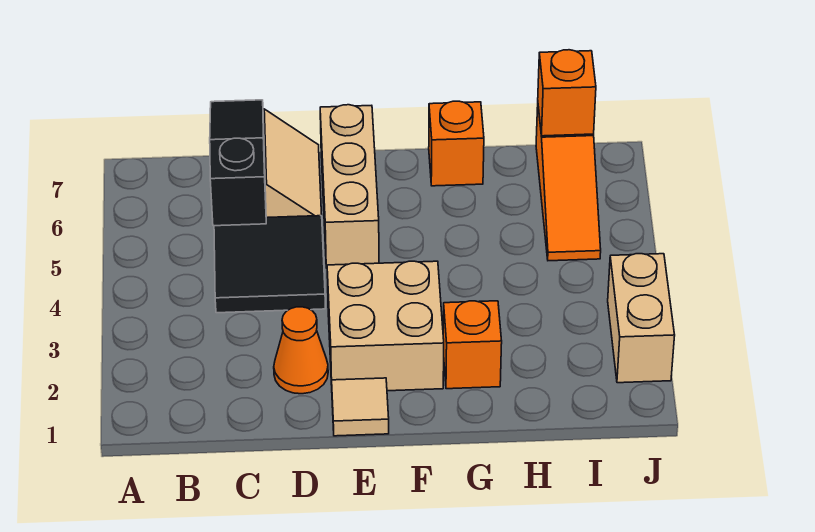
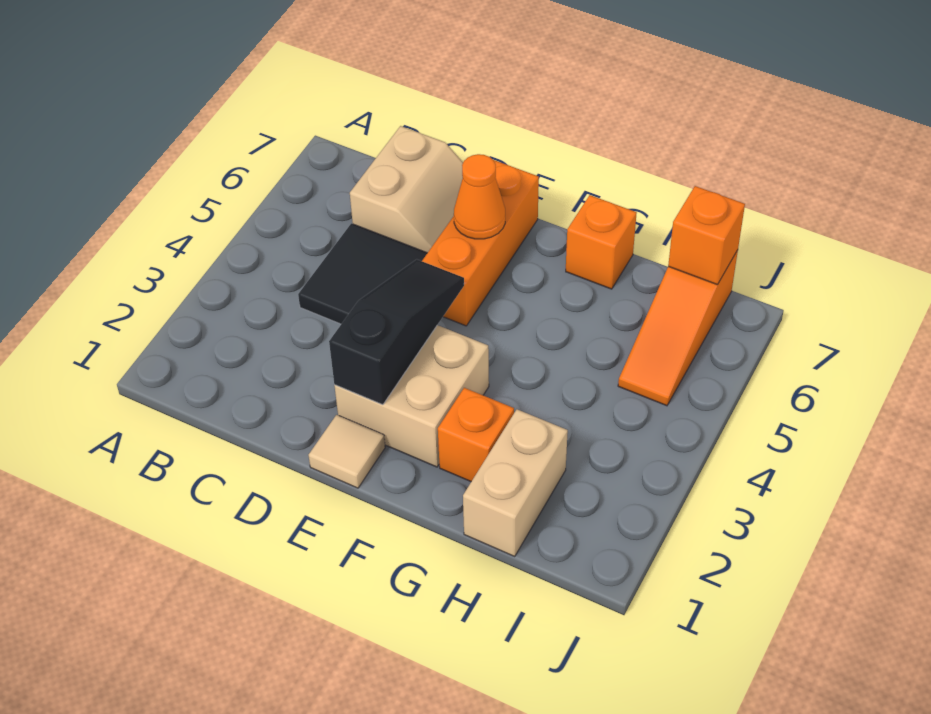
black 1x3 slope [210,100,266,226] -> black 1x3 slope moved to [329,259,464,405]
orange 1x1 cone [274,307,328,394] -> orange 1x1 cone moved to [454,154,505,239]
tan 1x3 brick [320,105,379,268] -> orange 1x3 brick [422,160,539,326]
tan 1x2 brick [608,254,675,383] -> tan 1x2 brick moved to [463,409,568,556]

